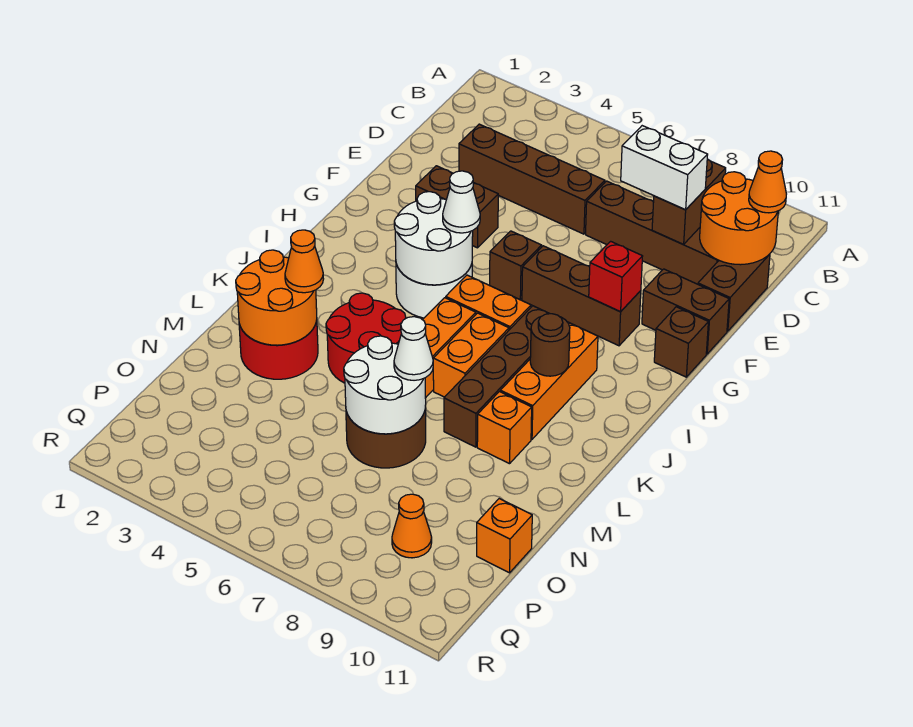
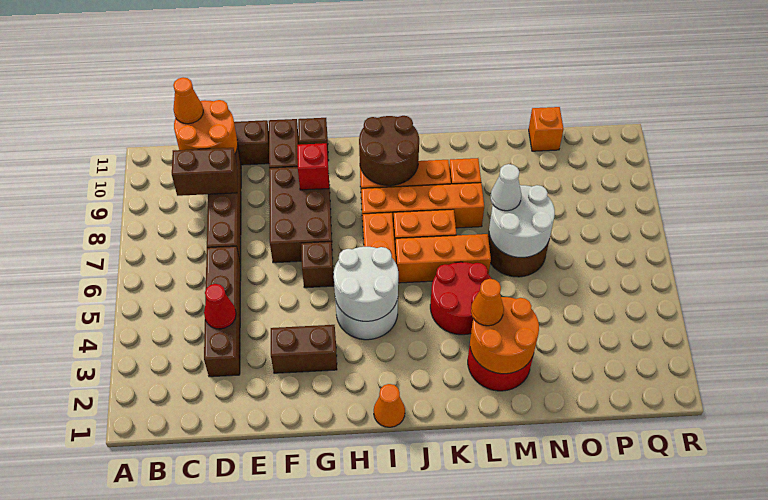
none -> red 1x1 cone [204,284,236,329]
white 1x2 brick [621,126,708,210] -> none
brown 1x2 brick [416,166,498,248] -> brown 1x2 brick turned to [271,325,337,373]
brown 1x3 brick [522,246,641,346] -> brown 2x3 brick [269,167,332,263]
white 1x1 cone [443,171,480,233] -> none
brown 1x4 brick [444,306,549,447] -> orange 1x4 brick [361,183,484,228]
brown 1x1 round brick [530,314,570,376] -> brown 2x2 round brick [359,116,419,186]
orange 1x1 cone [392,494,432,558] -> orange 1x1 cone moved to [374,384,405,427]

